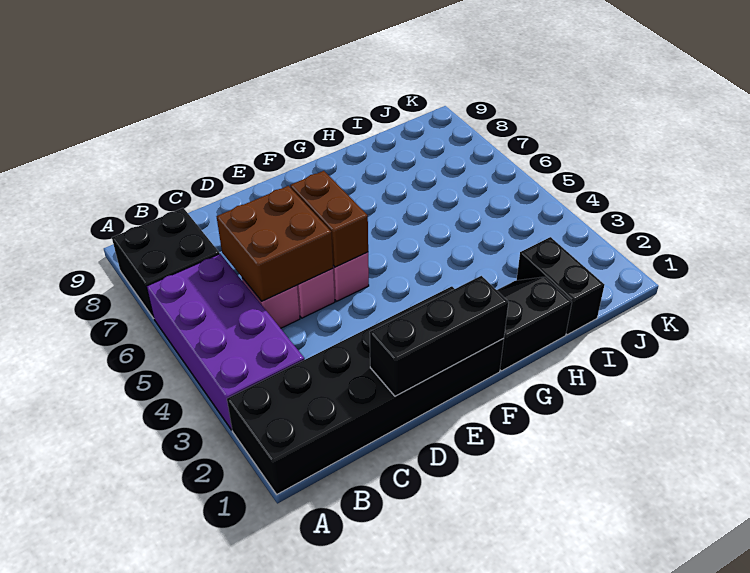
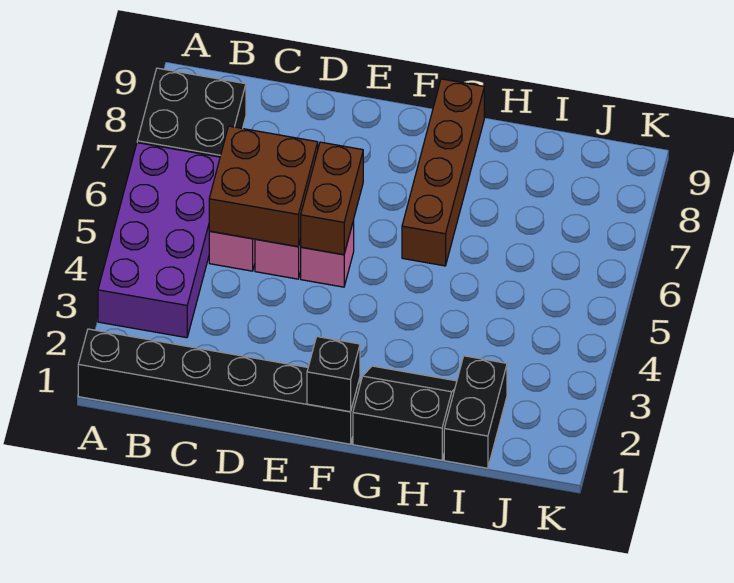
black 2x6 brick [227,286,504,494] -> black 1x6 brick [78,329,360,444]
black 1x3 brick [370,276,508,396] -> black 1x1 brick [307,337,360,412]
none -> brown 1x4 brick [402,79,484,266]

